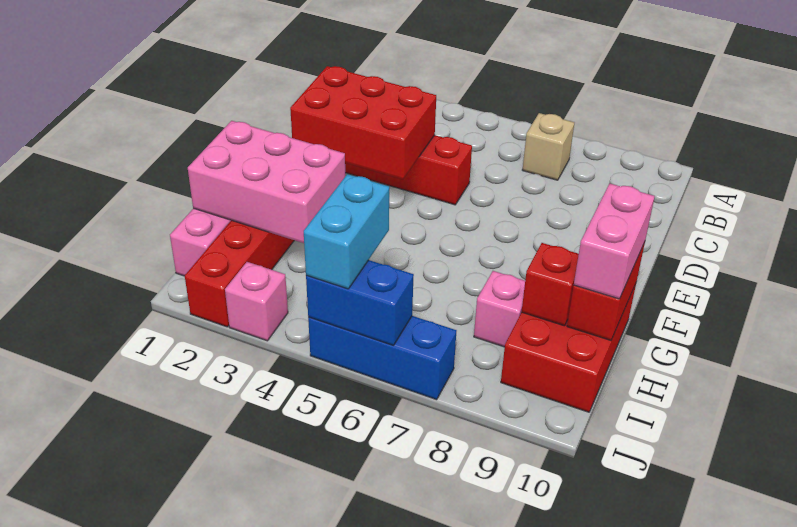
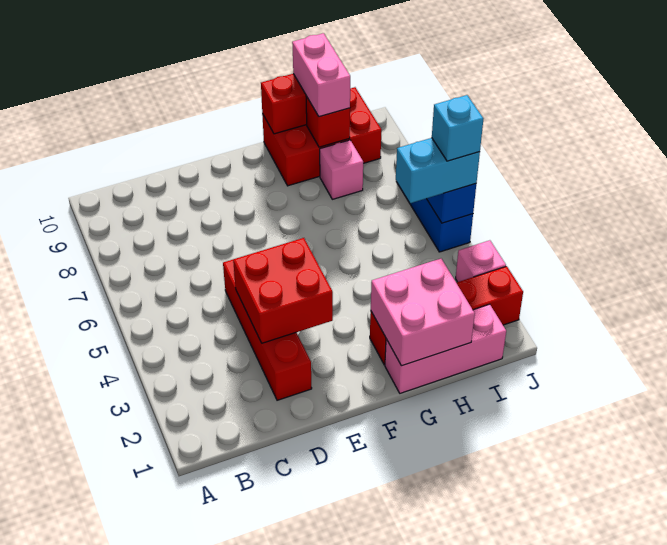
tan 1x1 brick [523,113,574,180] -> none
red 2x3 brick [290,66,436,179] -> red 2x2 brick [233,238,333,343]
pink 2x3 brick [188,121,345,243] -> pink 2x2 brick [371,259,475,366]
pink 1x2 brick [574,183,655,299] -> pink 1x2 brick turned to [292,33,350,117]
none -> cyan 1x1 brick [432,95,483,161]

